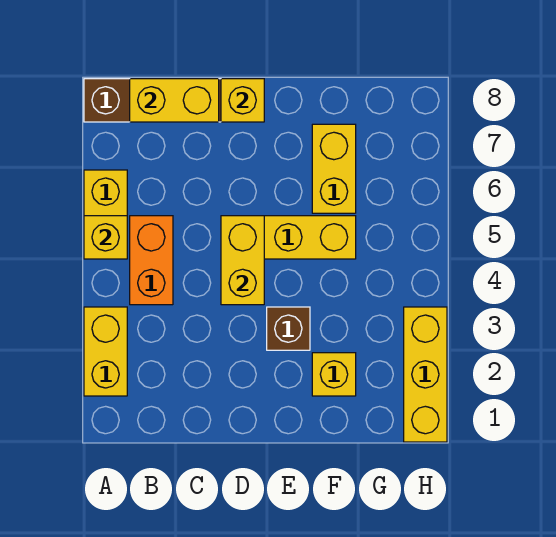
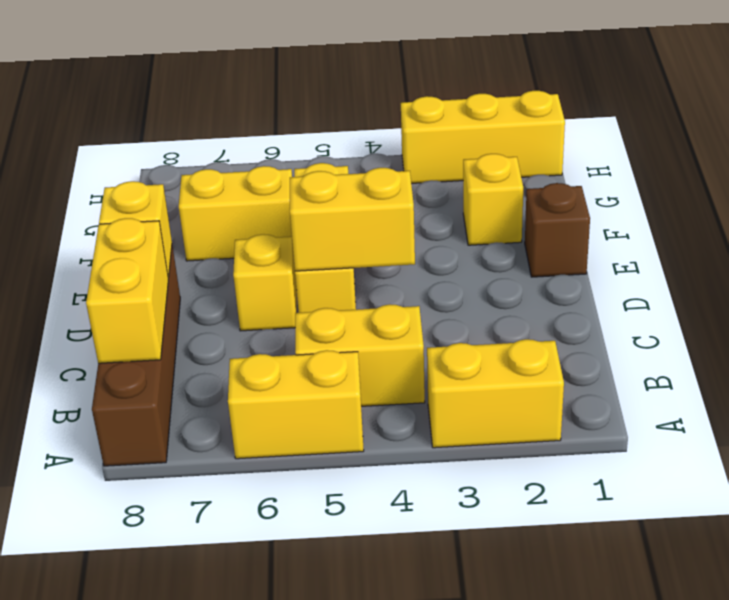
yellow 1x1 brick [84,216,127,259] -> yellow 1x1 brick moved to [233,234,297,331]
orange 1x2 brick [130,216,173,305] -> yellow 1x2 brick [295,304,425,406]
brown 1x1 brick [267,307,310,350] -> brown 1x1 brick moved to [525,183,590,277]

